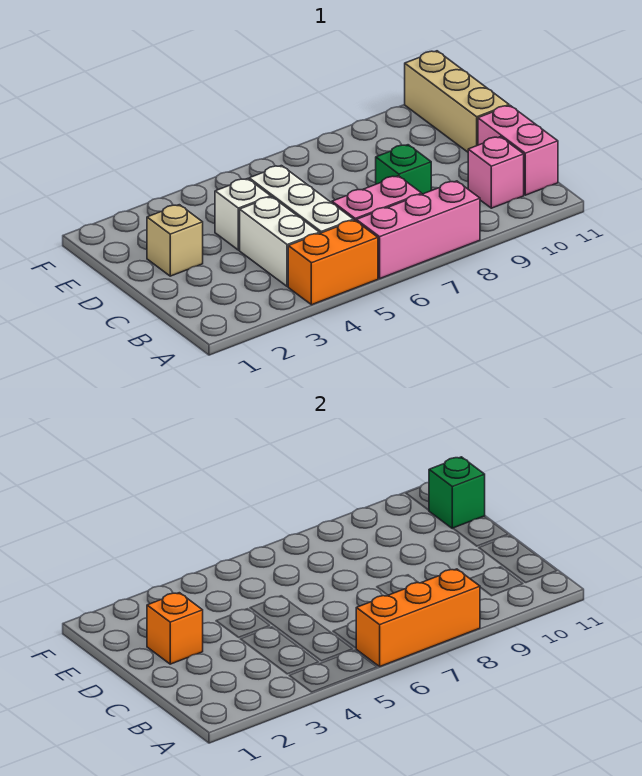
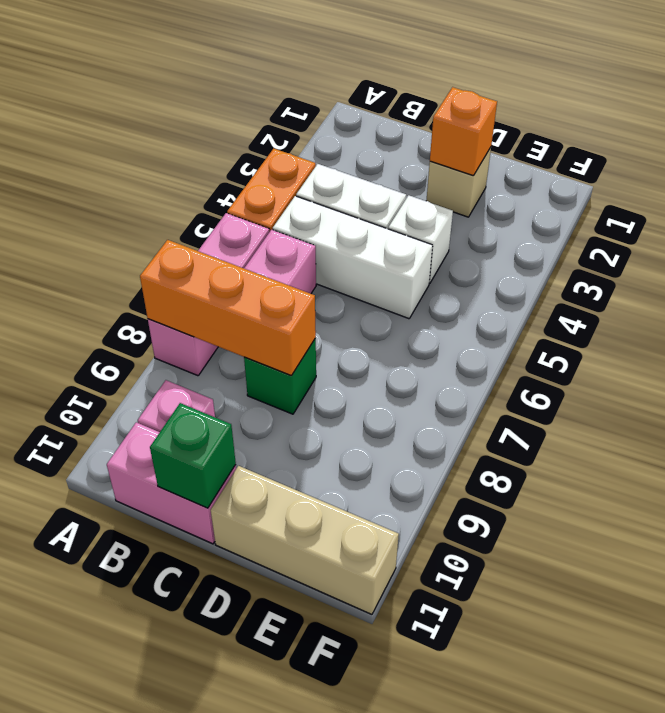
orange 1x3 brick [356,569,480,666] -> orange 1x3 brick turned to [140,240,316,376]
green 1x1 brick [429,457,485,528] -> green 1x1 brick moved to [150,403,236,508]

